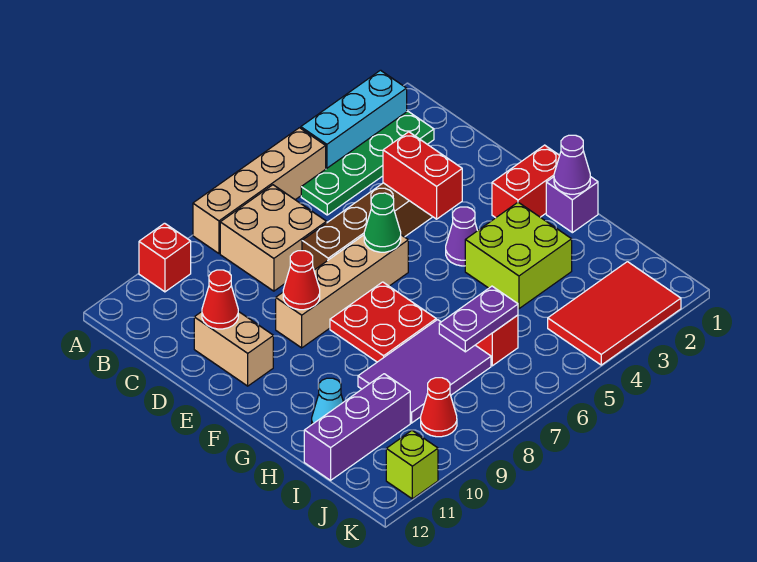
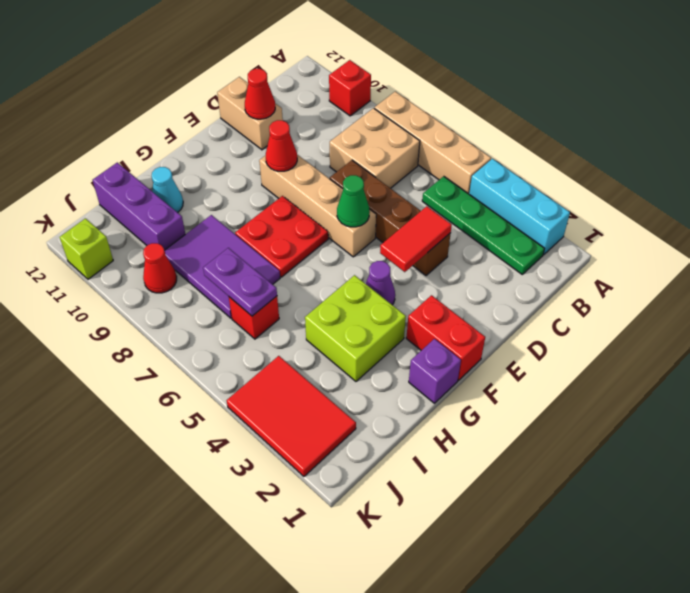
red 1x2 brick [383,132,462,219] -> red 1x2 tile [380,206,452,272]
tan 1x2 brick [194,311,273,386] -> tan 1x2 brick turned to [217,77,283,150]
purple 1x1 cone [554,135,590,194] -> none

